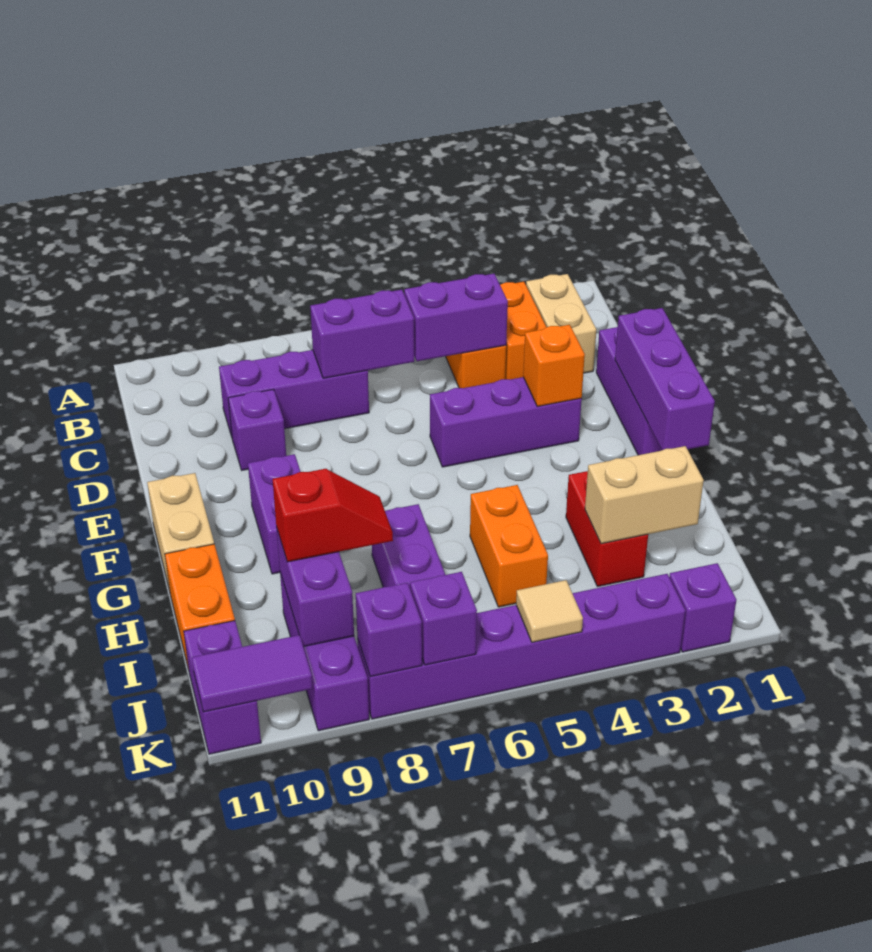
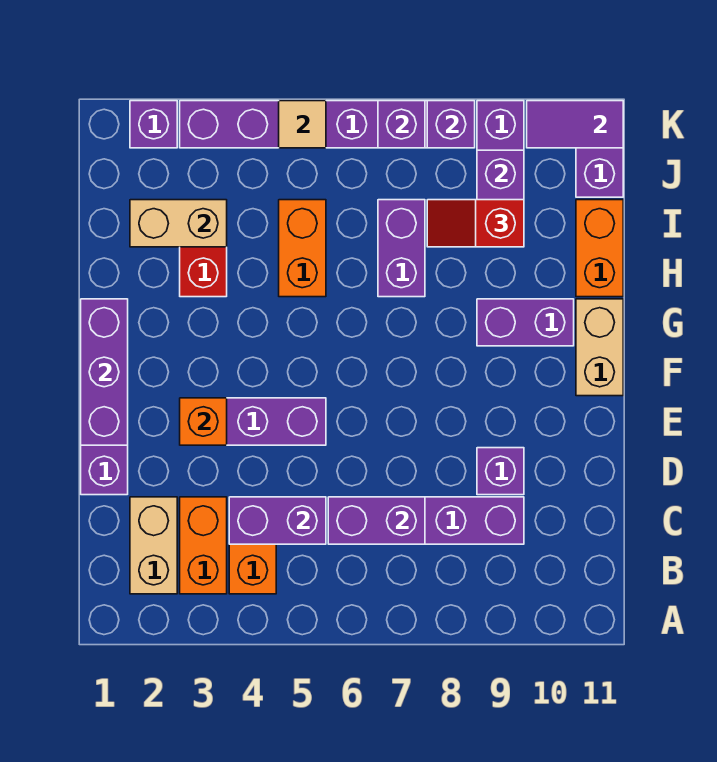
purple 1x2 brick [248,454,301,574] -> purple 1x2 brick turned to [477,299,574,346]

